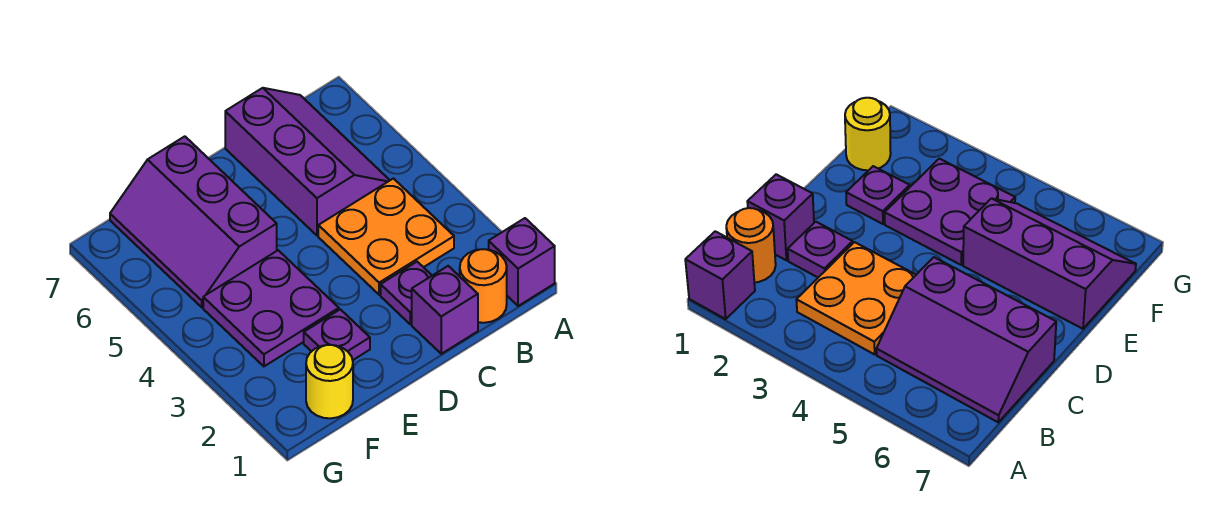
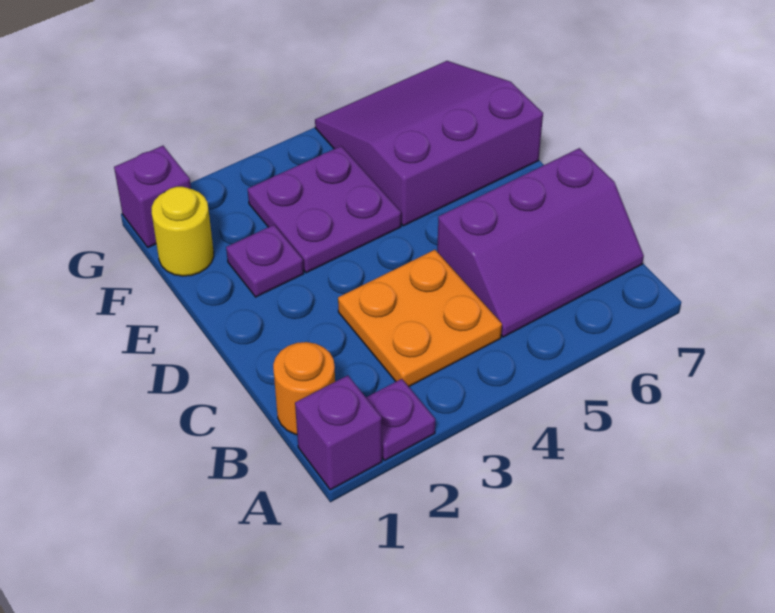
purple 1x1 brick [412,266,478,354] -> purple 1x1 brick moved to [114,146,191,247]
purple 1x1 plate [381,262,432,324] -> purple 1x1 plate moved to [366,379,435,460]
purple 2x3 slope [110,136,277,307] -> purple 3x3 slope [315,61,543,226]

